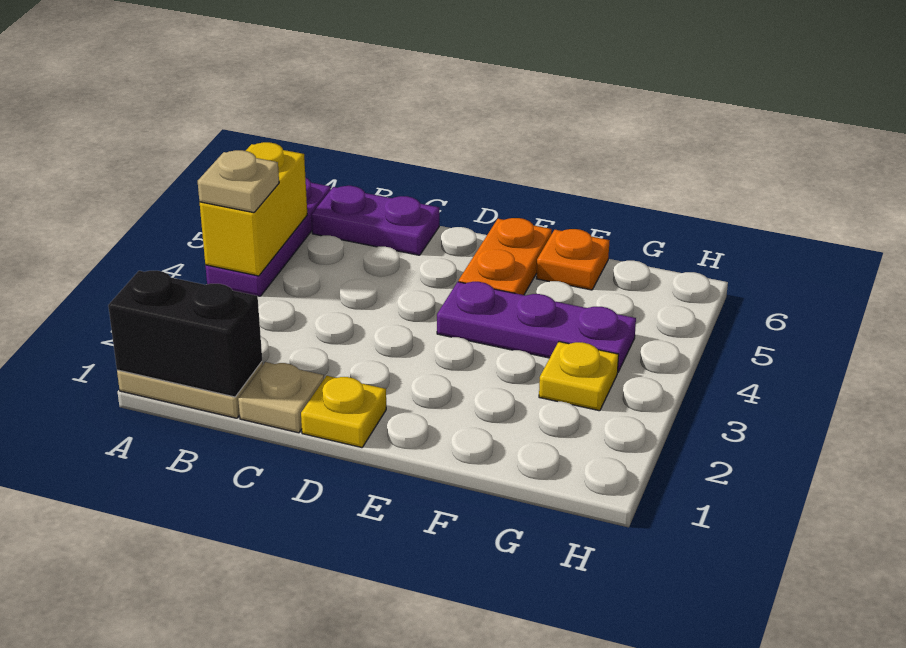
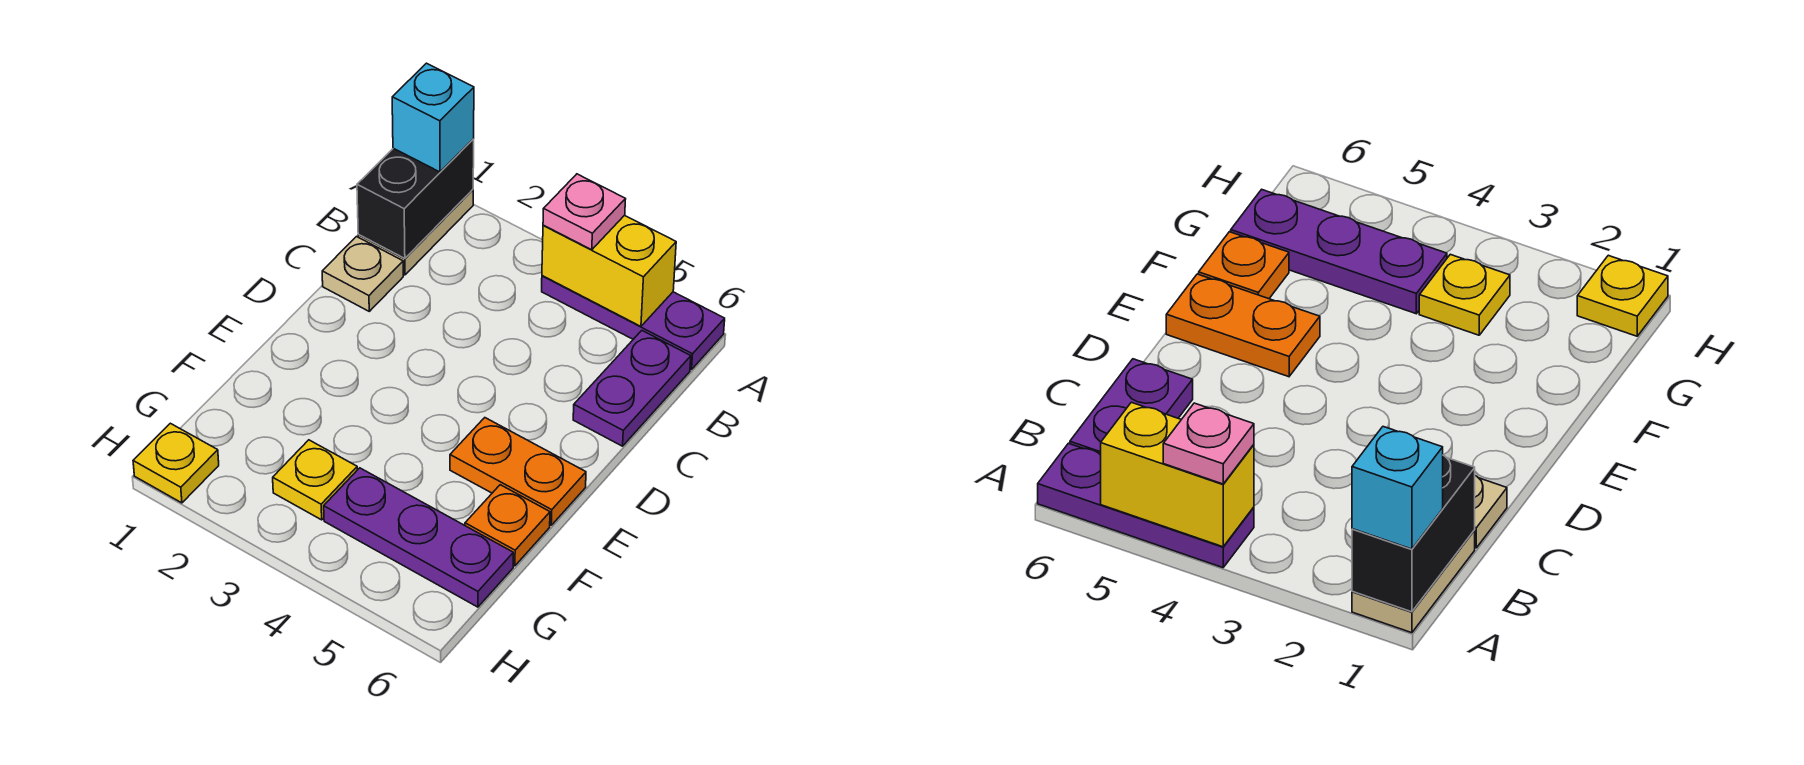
none -> cyan 1x1 brick [392,63,474,172]
tan 1x1 plate [198,150,279,213] -> pink 1x1 plate [543,174,626,250]
yellow 1x1 plate [301,376,386,448] -> yellow 1x1 plate moved to [133,423,219,503]
purple 1x3 plate [437,282,636,372] -> purple 1x3 plate turned to [324,468,513,607]

